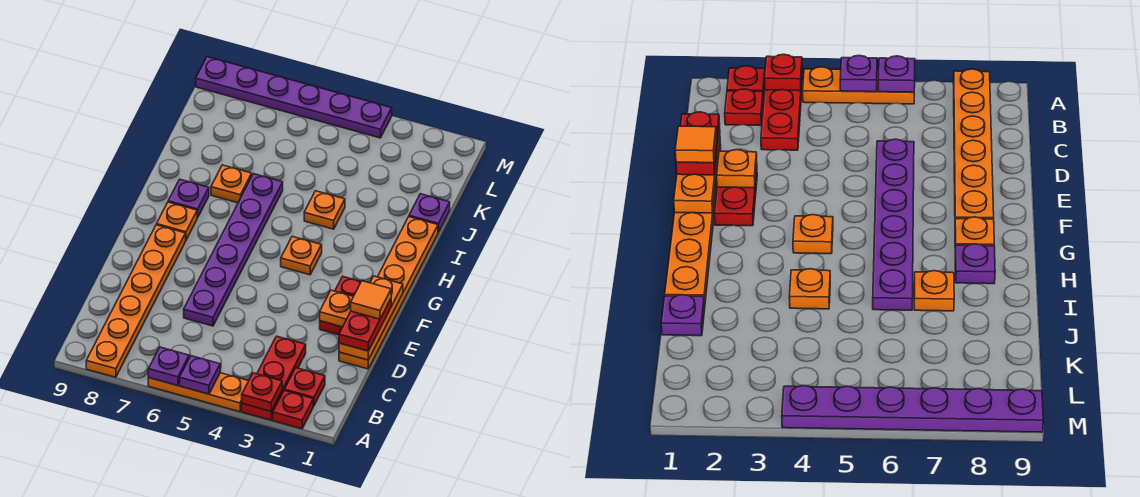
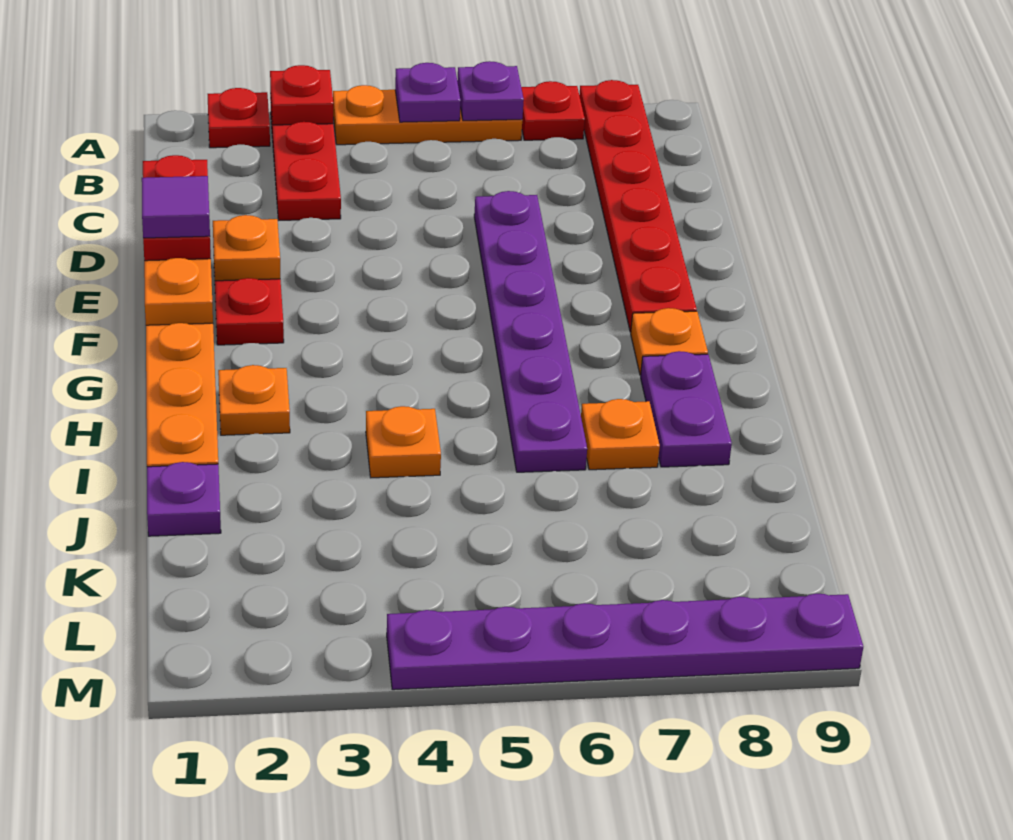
orange 1x6 plate [86,225,186,377] -> red 1x6 plate [579,80,697,332]
red 1x1 plate [284,368,325,406] -> red 1x1 plate moved to [521,81,585,140]
orange 1x1 tile [351,281,391,319] -> purple 1x1 tile [142,176,210,238]
orange 1x1 plate [281,236,322,275] -> orange 1x1 plate moved to [218,365,290,435]
purple 1x1 plate [168,179,209,217] -> purple 1x2 plate [641,351,732,467]

